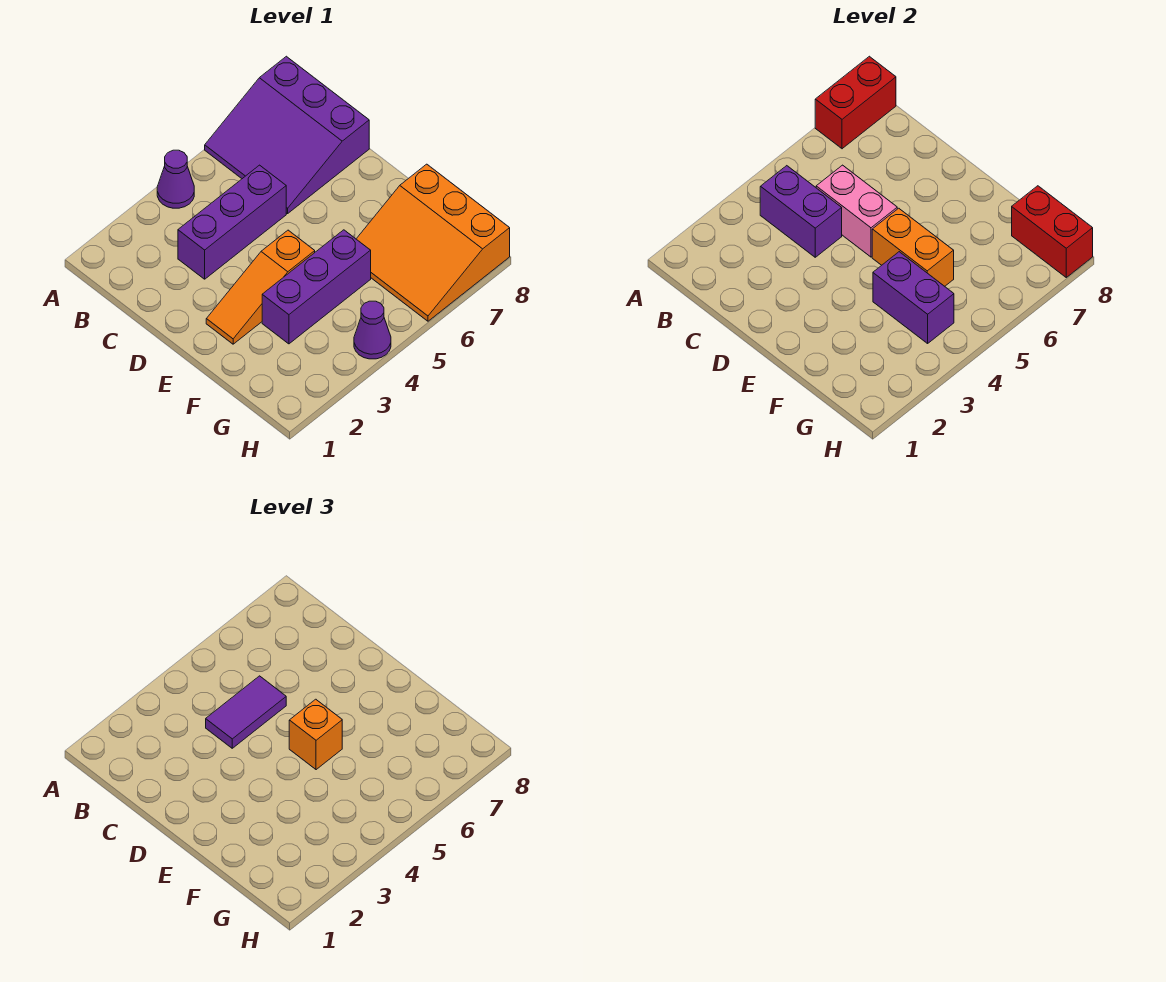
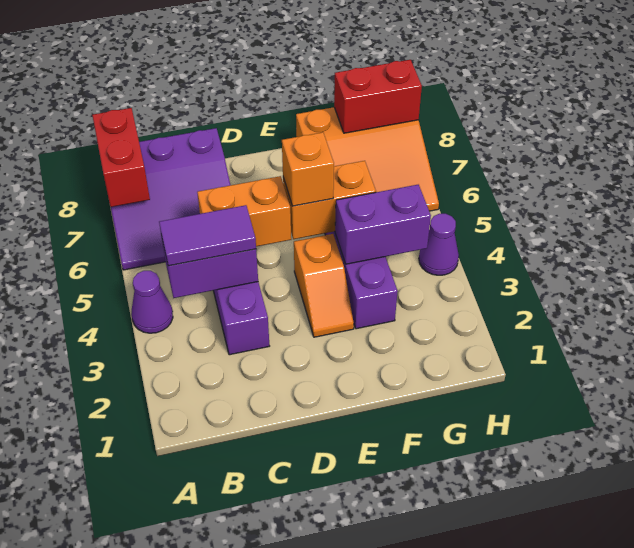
purple 1x2 tile [206,676,286,748] -> purple 1x2 tile turned to [159,205,256,266]
pink 1x2 brick [816,165,897,257] -> orange 1x2 brick [197,176,291,247]
orange 1x3 slope [206,230,315,344] -> orange 1x2 slope [294,234,354,337]

